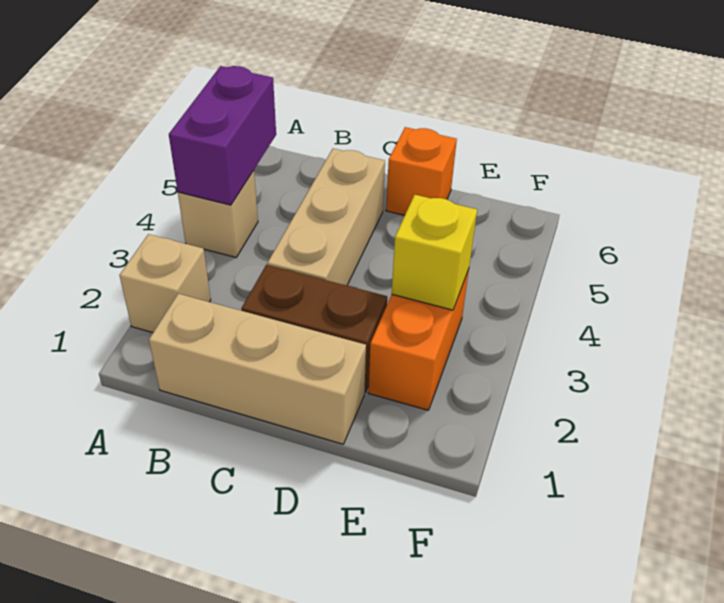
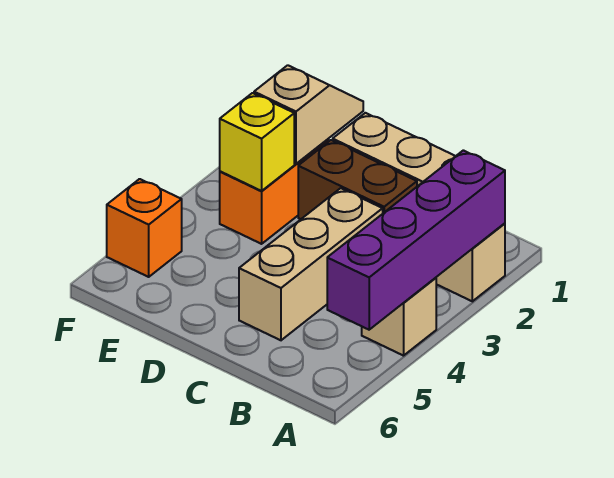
purple 1x2 brick [169,66,276,205] -> purple 1x4 brick [327,150,505,330]
orange 1x1 brick [386,127,457,215] -> orange 1x1 brick moved to [107,179,182,277]
none -> tan 1x2 slope [254,65,363,164]

